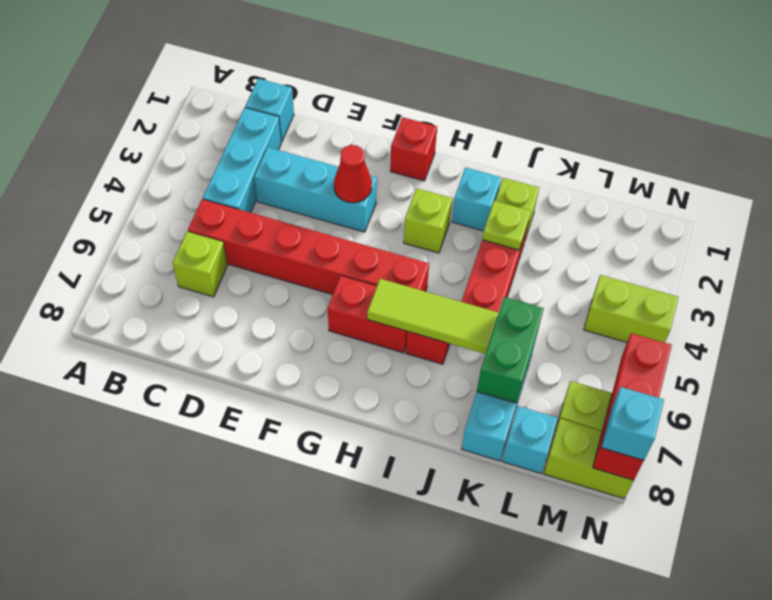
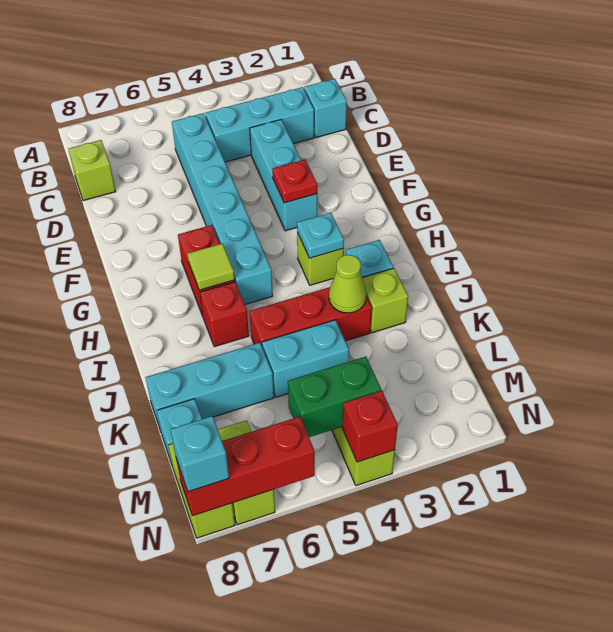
red 1x6 brick [188,199,429,295] -> cyan 1x6 brick [172,113,273,304]
lime 1x1 brick [173,231,227,297] -> lime 1x1 brick moved to [69,140,116,201]
red 1x1 cone [334,145,372,203] -> red 1x1 plate [272,160,317,203]
red 1x1 brick [390,117,437,181] -> red 1x1 brick moved to [342,391,398,462]
none -> cyan 1x1 plate [297,213,344,258]
lime 1x3 tile [367,279,498,354] -> lime 1x1 tile [187,244,235,290]
lime 1x1 plate [482,201,531,250] -> lime 1x1 cone [329,255,366,313]
none -> cyan 1x2 brick [262,320,349,397]
green 1x2 brick [477,297,544,403] -> green 1x2 brick moved to [288,357,381,437]

